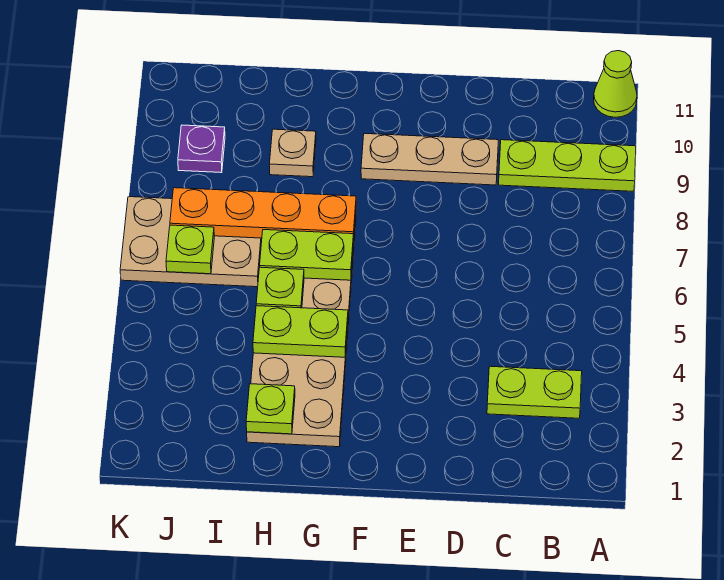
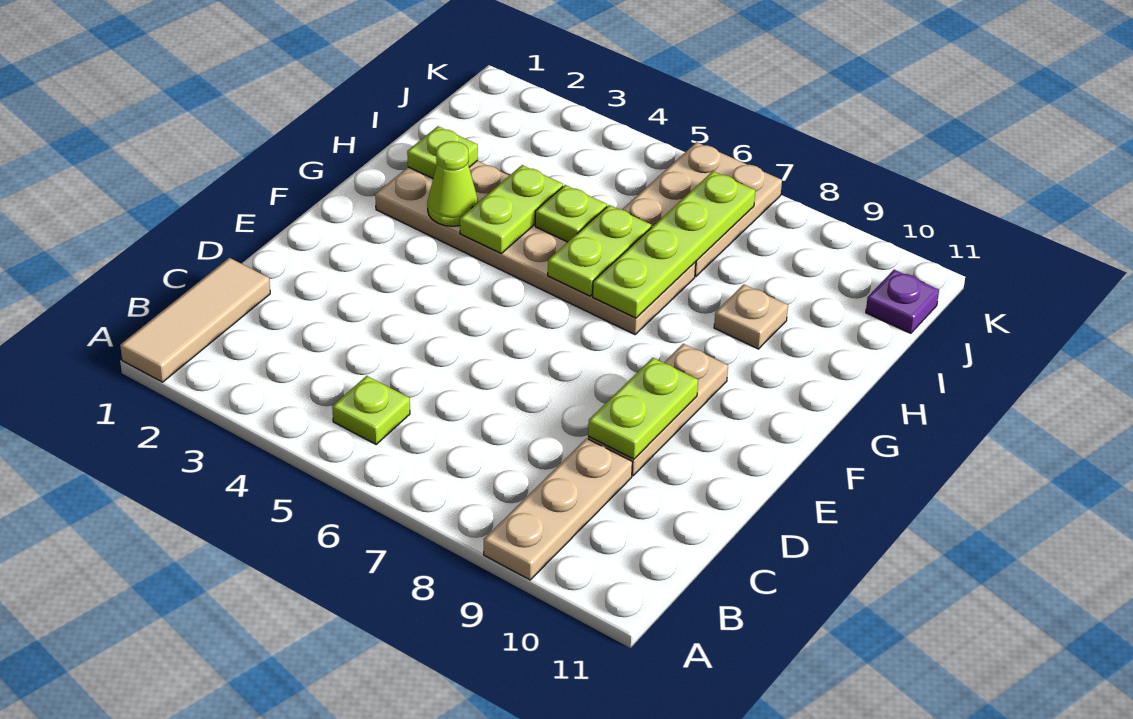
none -> tan 1x3 tile [120,258,270,382]
lime 1x3 plate [499,140,636,191] -> tan 1x3 plate [484,438,632,580]
lime 1x1 cone [594,51,637,117] -> lime 1x1 cone moved to [427,141,478,226]
lime 1x2 plate [487,366,582,418] -> lime 1x2 plate moved to [588,358,698,459]
orange 1x4 plate [170,188,356,242] -> lime 1x4 plate [593,171,755,318]
lime 1x1 plate [166,225,214,274] -> lime 1x1 plate moved to [332,376,410,444]
purple 1x1 plate [178,125,225,173] -> purple 1x1 plate moved to [866,270,939,333]

